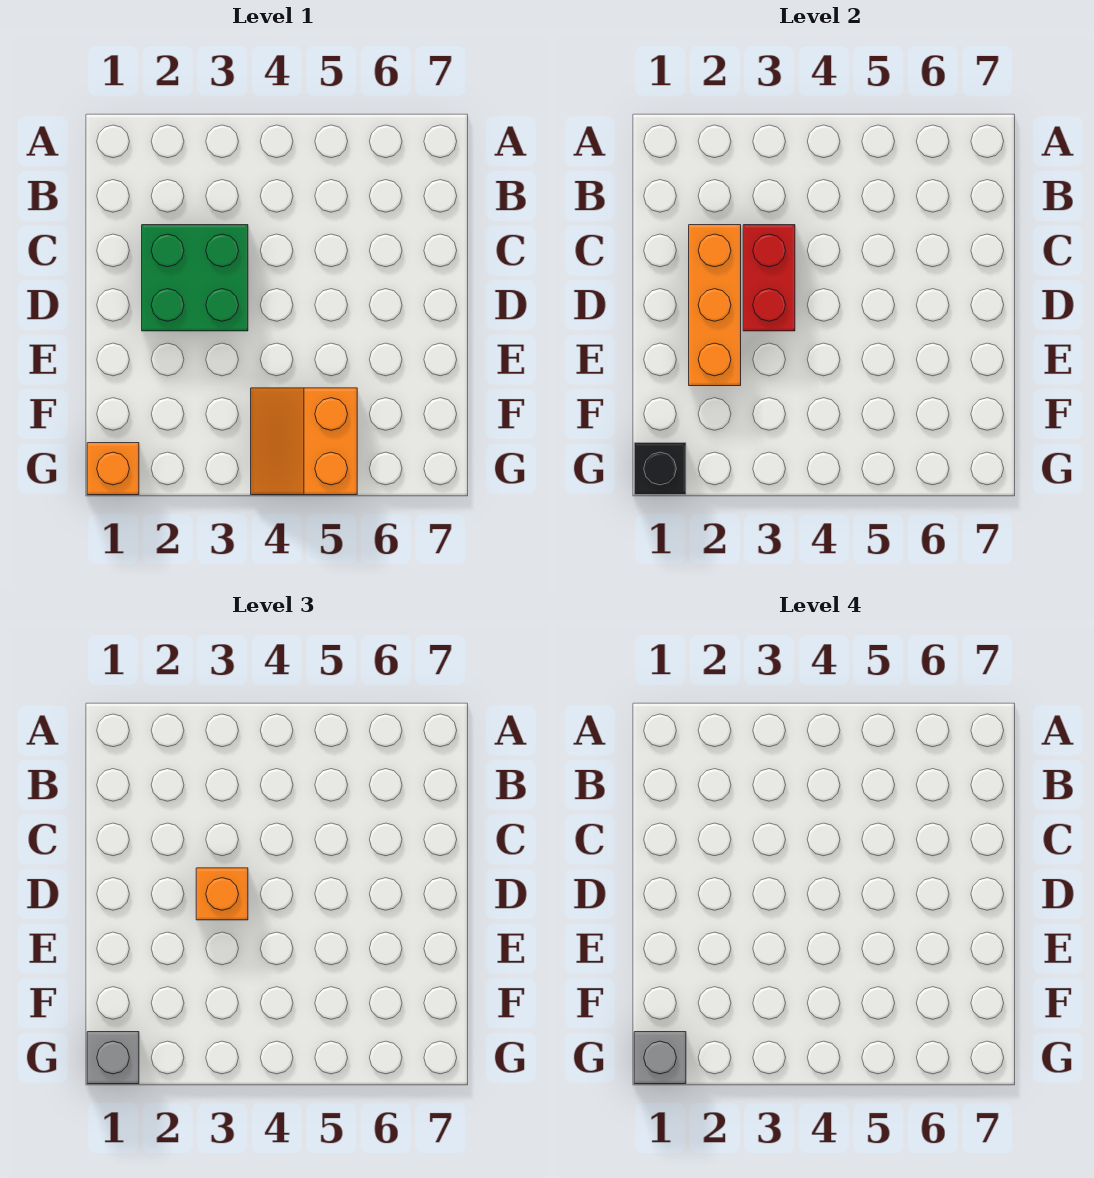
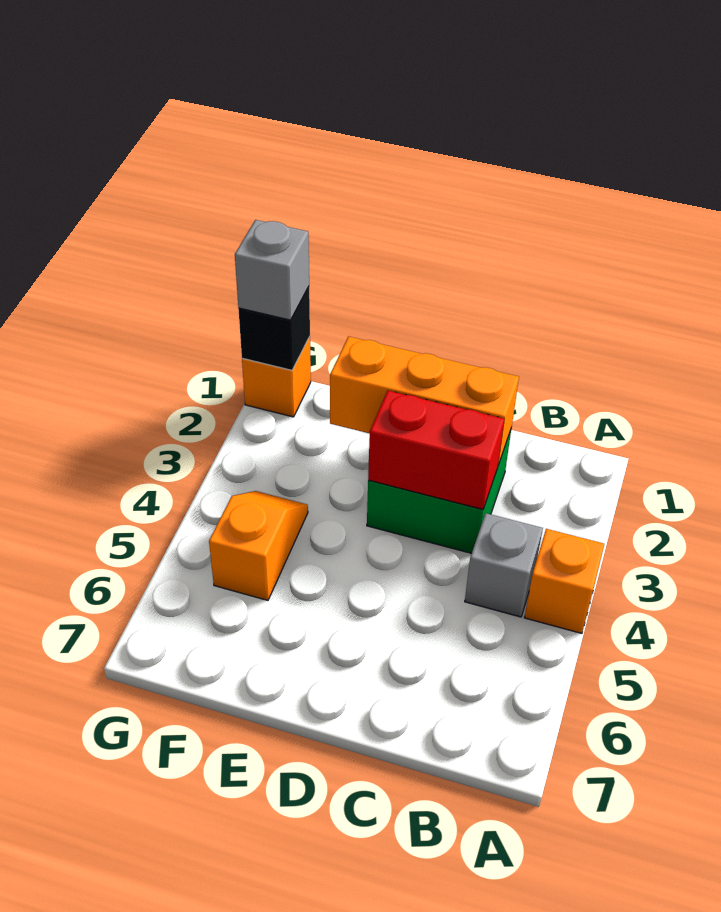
orange 1x1 brick [196,868,248,920] -> orange 1x1 brick moved to [524,529,604,633]
orange 2x2 slope [251,388,357,495] -> orange 1x2 slope [209,491,308,600]
grey 1x1 brick [634,1032,686,1084] -> grey 1x1 brick moved to [465,513,543,617]

